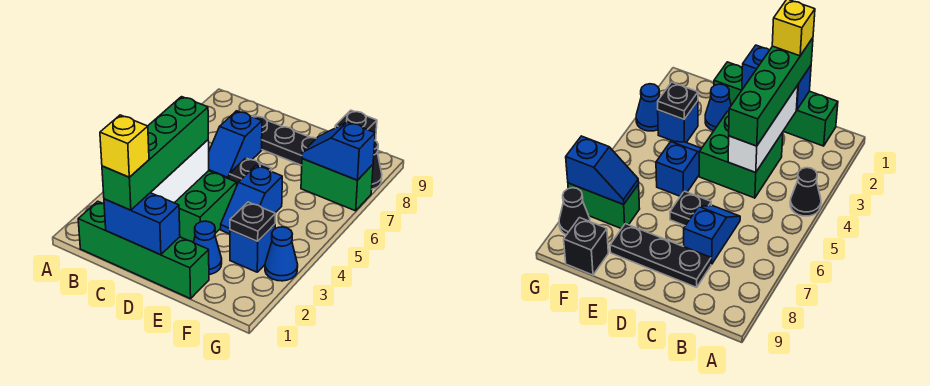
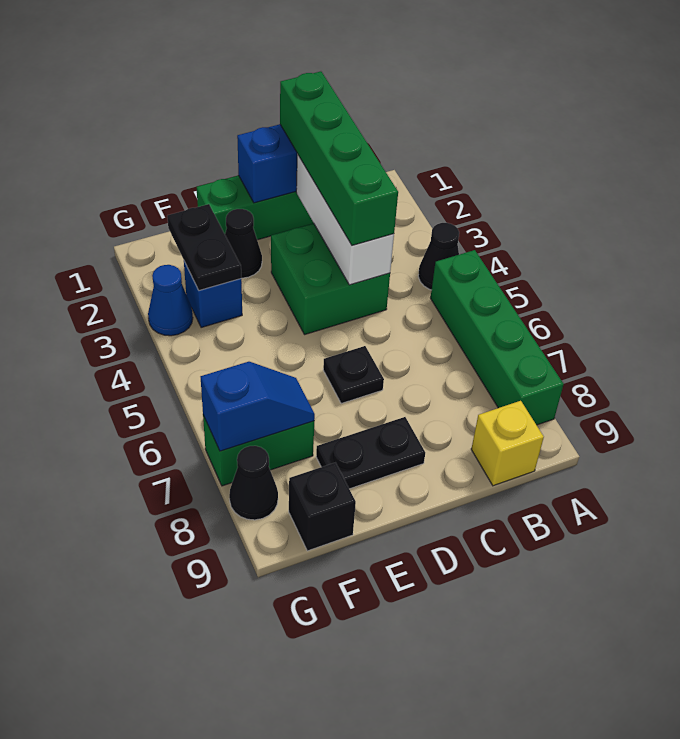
none -> green 1x4 brick [431,250,564,425]
yellow 1x1 brick [100,115,149,177] -> yellow 1x1 brick moved to [471,401,544,486]
blue 1x2 slope [209,111,262,179] -> none
black 1x3 plate [252,115,316,165] -> black 1x2 plate [316,417,425,489]
blue 1x1 cone [193,221,222,275] -> black 1x1 cone [225,209,262,278]
blue 1x2 slope [221,166,282,234] -> none
black 1x1 plate [230,202,276,241] -> black 1x2 plate [167,204,241,290]

